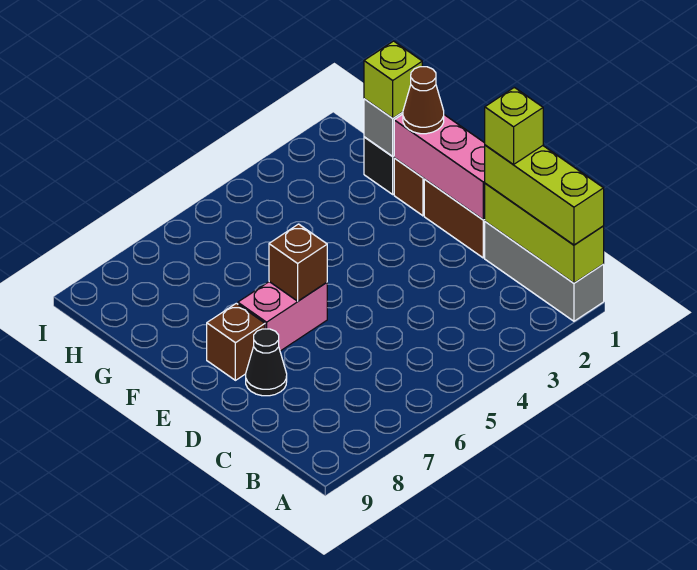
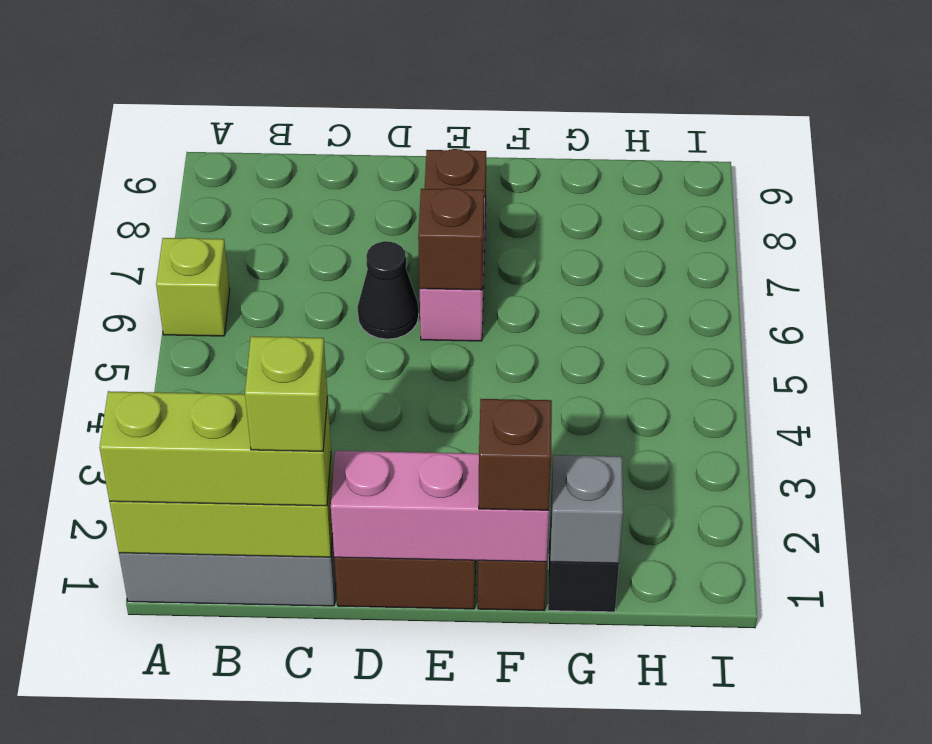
black 1x1 cone [246,329,287,396] -> black 1x1 cone moved to [357,241,419,339]
brown 1x1 cone [403,67,444,134] -> brown 1x1 brick [479,399,552,510]
lime 1x1 brick [364,41,422,118] -> lime 1x1 brick moved to [156,238,230,336]

